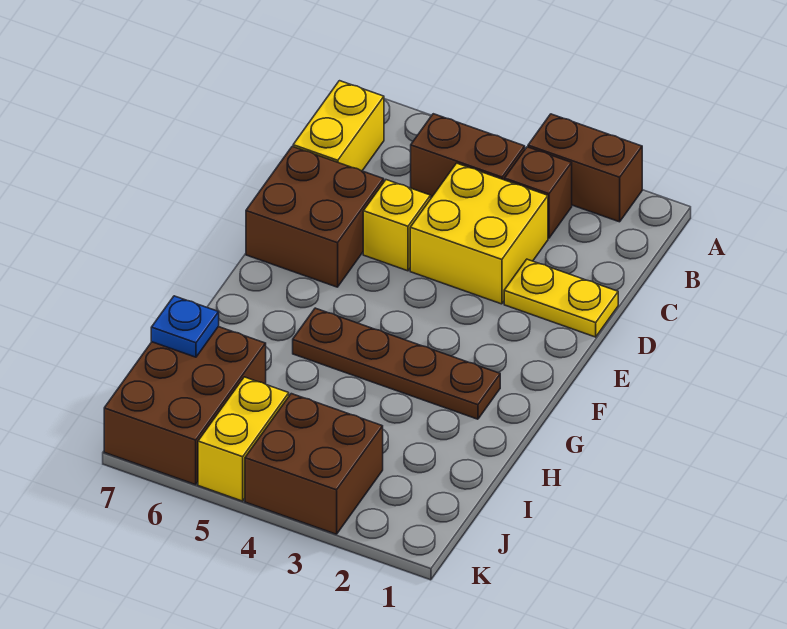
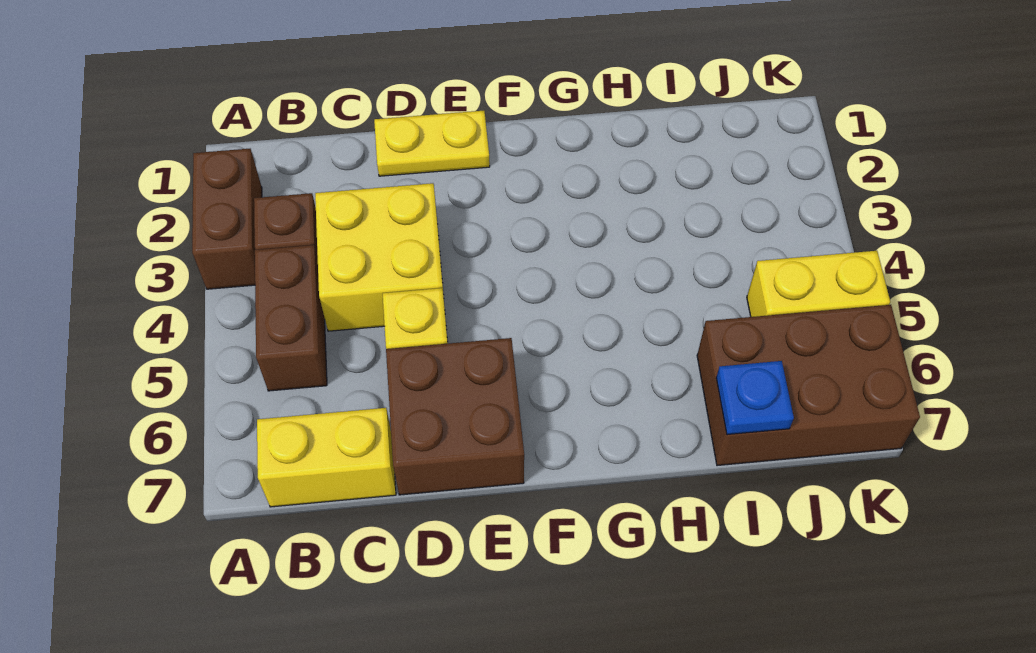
yellow 1x2 plate [504,259,618,337] -> yellow 1x2 plate turned to [374,111,490,176]
brown 1x4 plate [293,308,500,419] -> none
brown 2x2 brick [245,394,383,534] -> none

